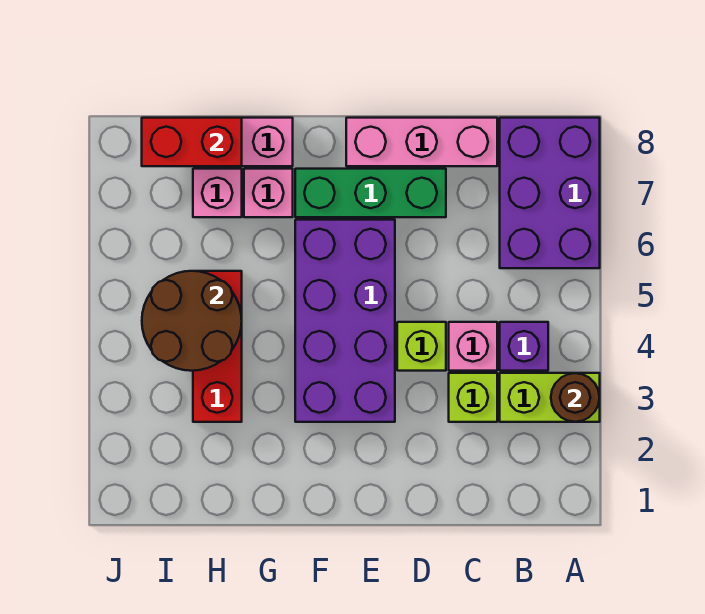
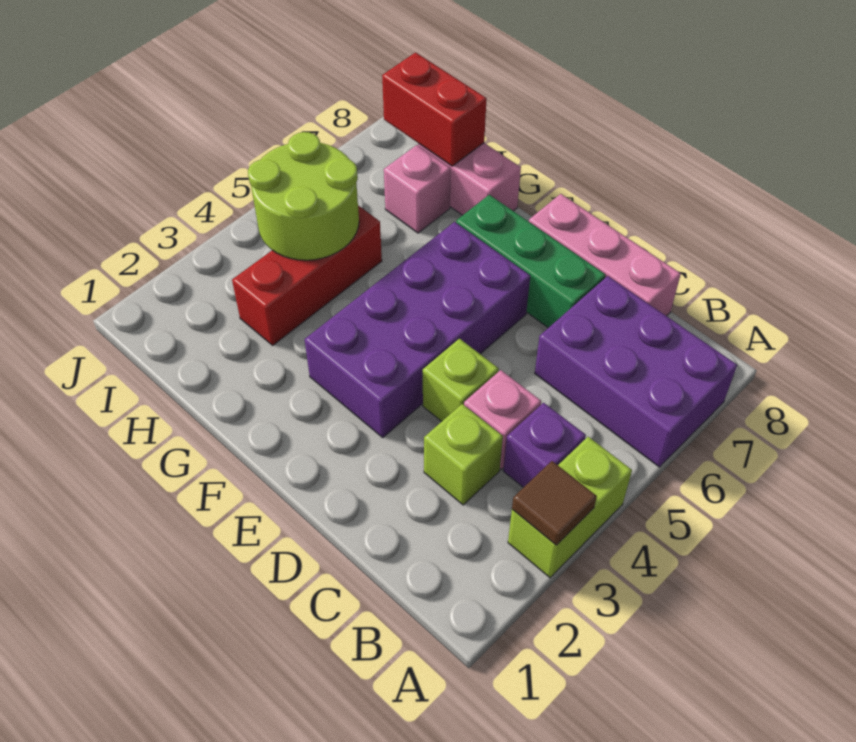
lime 1x2 brick [500,373,600,422] -> lime 1x2 brick turned to [508,437,632,578]
brown 1x1 round brick [551,373,600,422] -> brown 1x1 tile [512,461,597,545]
purple 2x3 brick [500,118,600,268] -> purple 2x3 brick turned to [535,276,737,467]
pink 1x1 brick [244,169,293,217] -> none
brown 2x2 round brick [142,271,242,371] -> lime 2x2 round brick [248,132,359,260]

